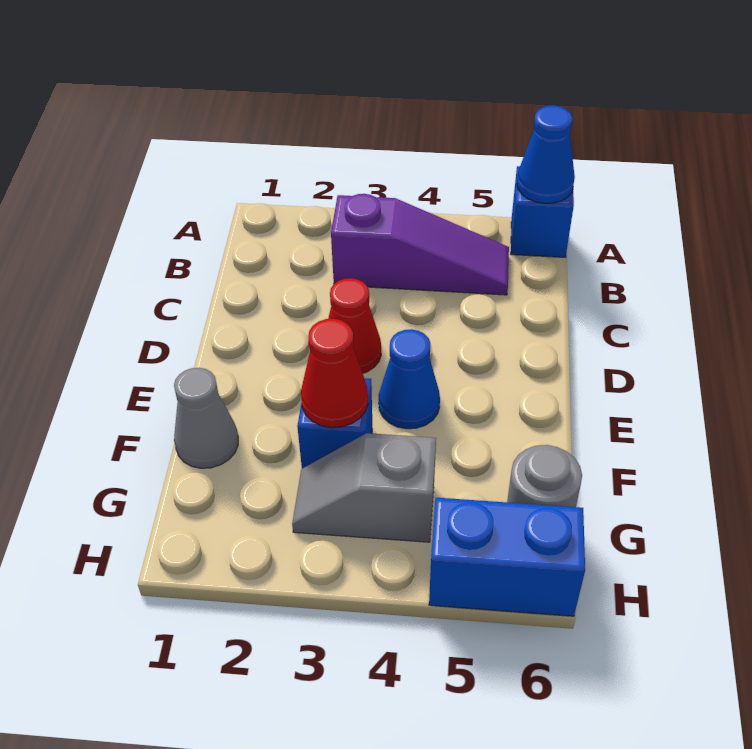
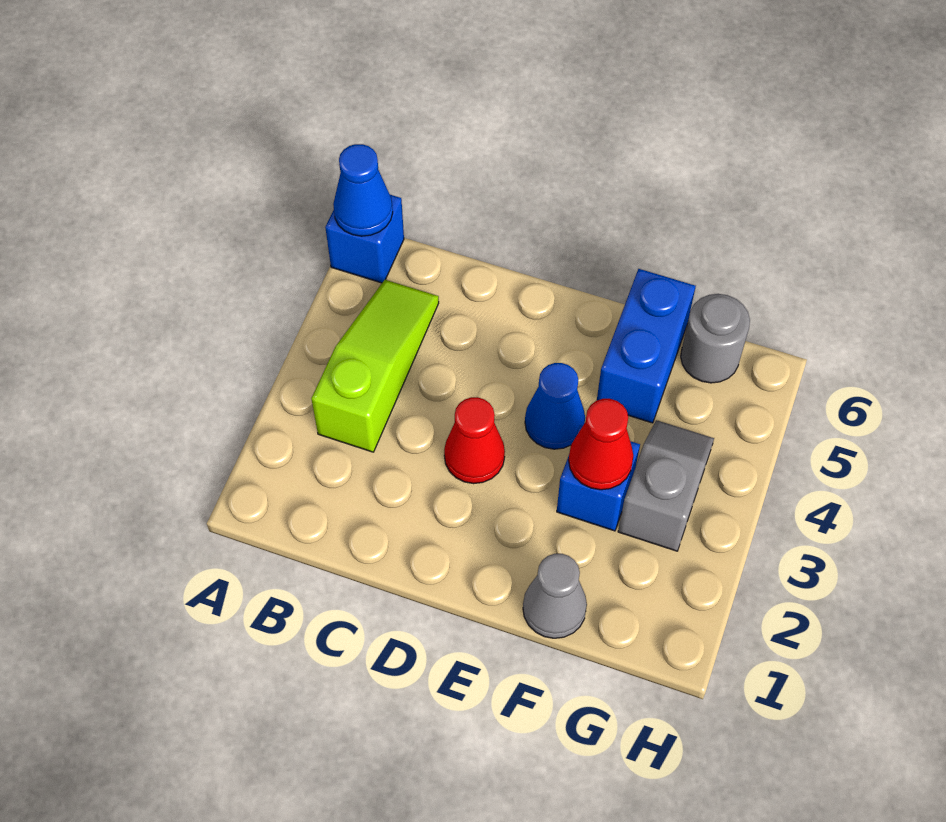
purple 1x3 slope [331,194,509,295] -> lime 1x3 slope [311,280,439,452]
grey 1x2 slope [292,433,436,542] -> grey 1x2 slope turned to [618,420,714,551]
blue 1x2 brick [429,498,585,616] -> blue 1x2 brick moved to [597,269,696,423]

